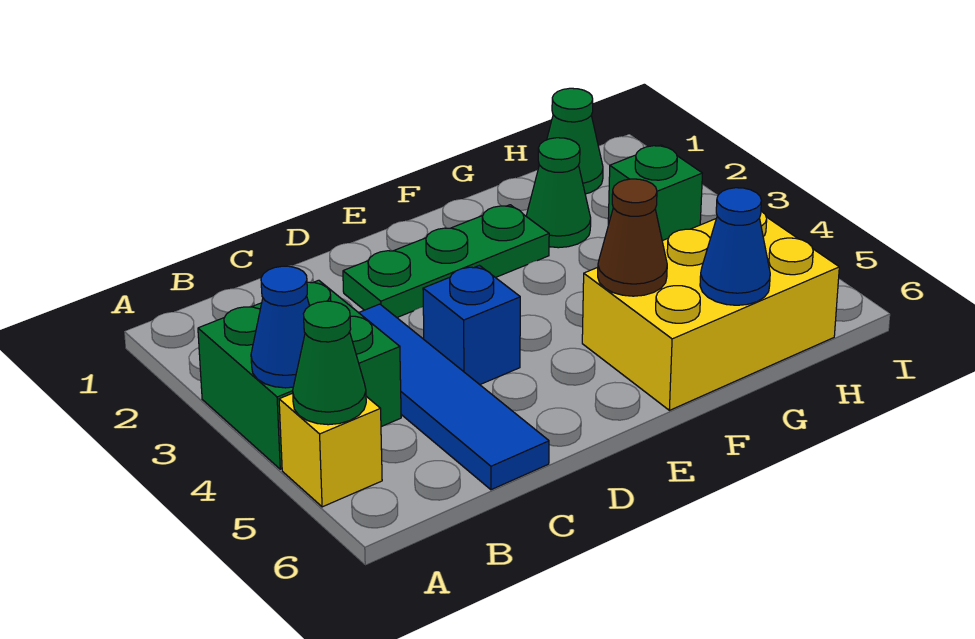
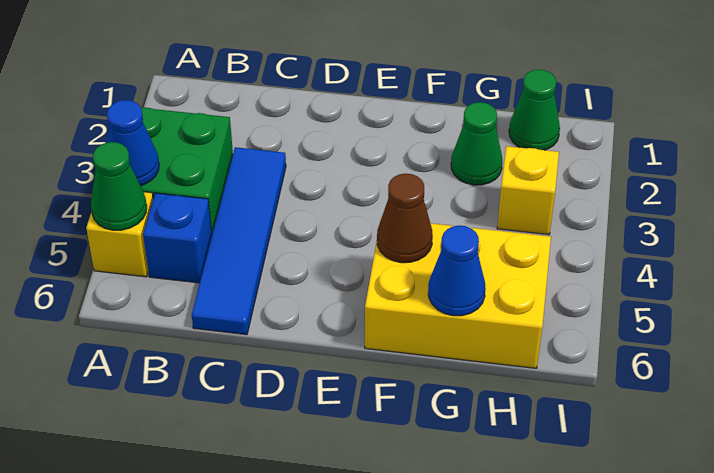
green 1x3 plate [343,205,549,317] -> none
blue 1x1 brick [423,266,520,385] -> blue 1x1 brick moved to [143,193,212,283]
green 1x1 brick [608,145,703,241] -> yellow 1x1 brick [497,146,559,235]

